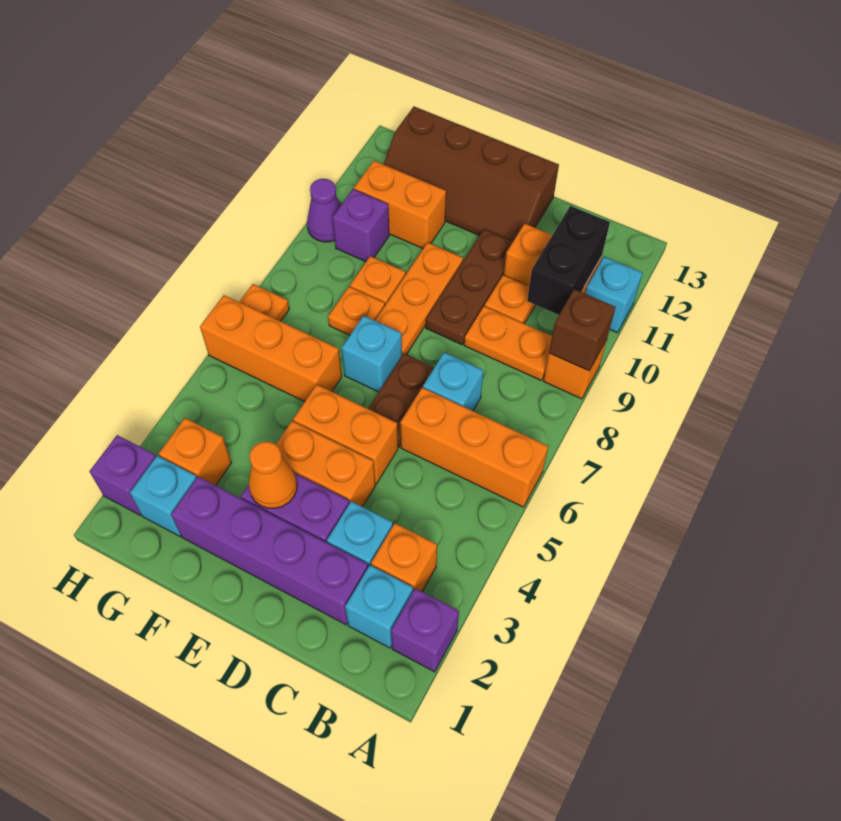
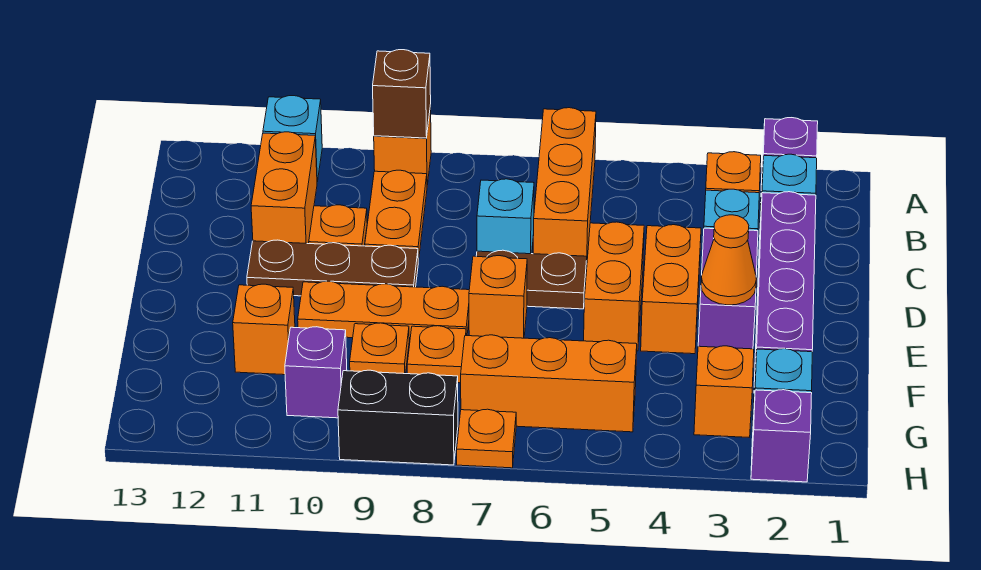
black 1x2 brick [527,206,610,315] -> black 1x2 brick moved to [338,370,458,465]
brown 2x4 slope [384,107,559,241] -> none
cyan 1x1 brick [342,316,402,392] -> orange 1x1 brick [469,256,527,338]
orange 1x3 brick [200,295,342,402] -> orange 1x3 brick turned to [461,335,637,432]
orange 1x2 brick [354,161,446,248] -> orange 1x1 brick [233,284,295,375]
purple 1x1 cone [307,179,341,242] -> none

